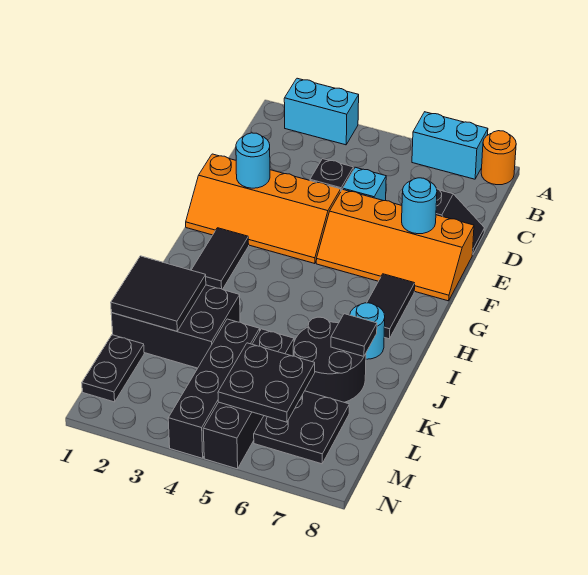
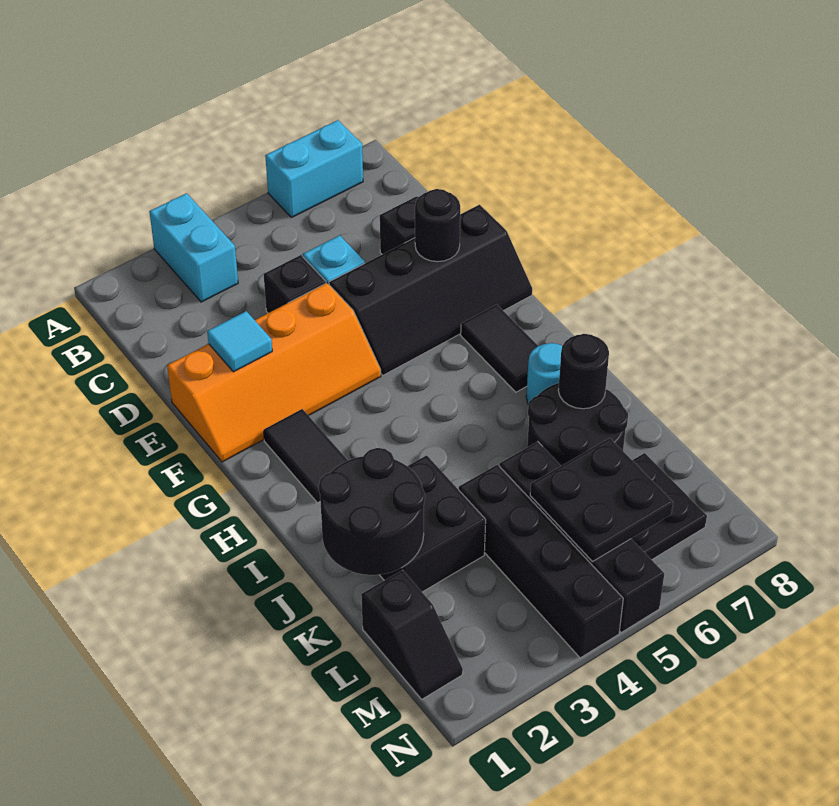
cyan 1x2 brick [284,78,359,145] -> cyan 1x2 brick turned to [149,193,238,302]
orange 1x1 round brick [481,131,516,185] -> none
cyan 1x1 round brick [236,133,270,188] -> cyan 1x1 tile [207,311,272,372]
orange 2x4 slope [316,189,474,301] -> black 2x4 slope [329,205,532,375]
cyan 1x1 round brick [402,178,437,234] -> black 1x1 round brick [415,189,460,262]
black 2x3 brick [111,285,240,368] -> black 2x2 brick [380,455,486,592]
black 2x2 tile [111,256,206,331] -> black 2x2 round brick [319,448,425,575]
black 1x1 tile [331,314,377,356] -> black 1x1 round brick [558,334,609,409]
black 1x2 plate [82,335,144,402] -> black 1x2 slope [361,570,463,699]

